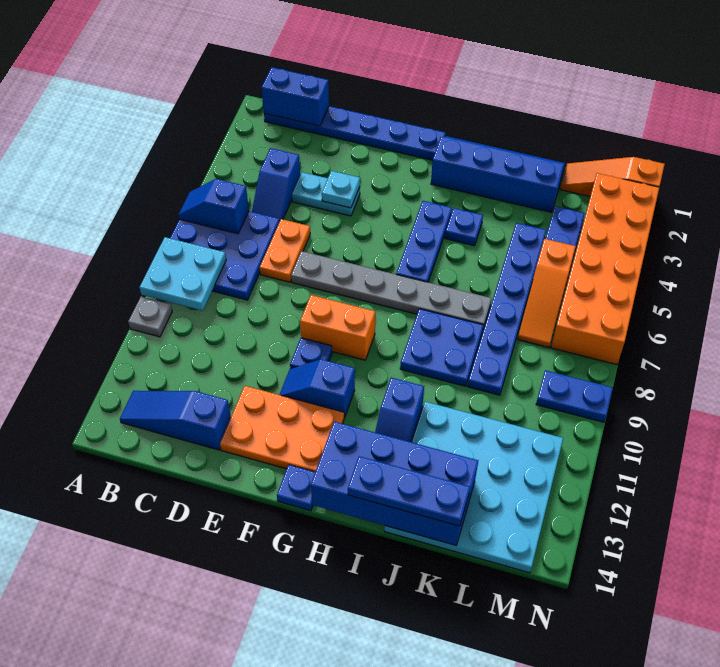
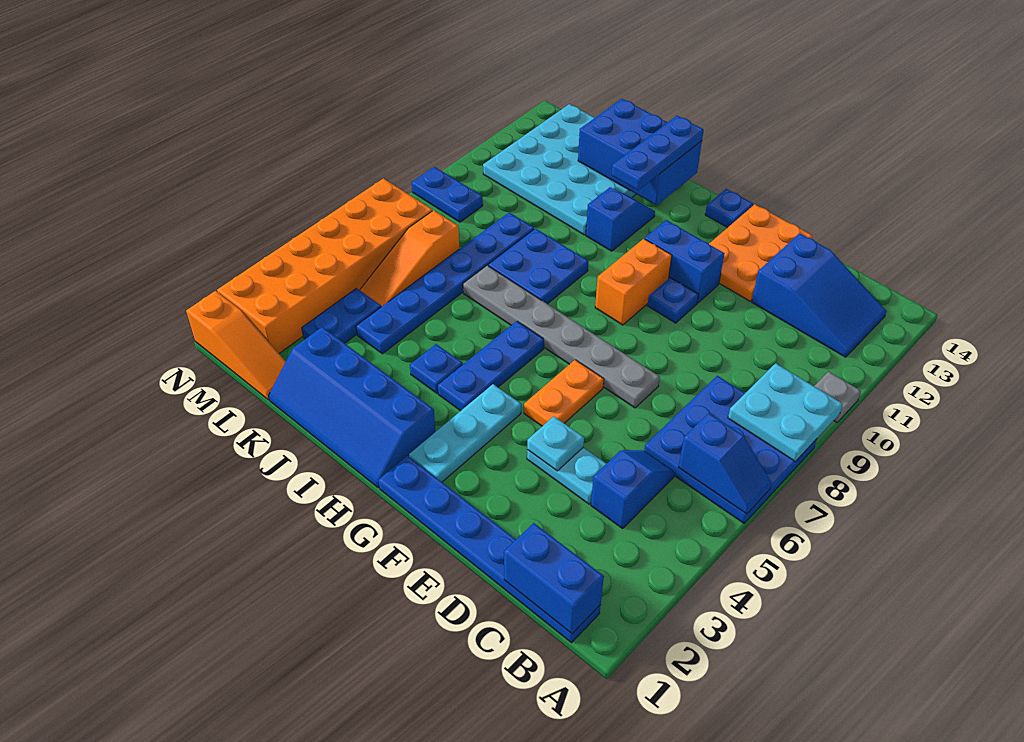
blue 1x3 slope [120,391,231,450] -> blue 2x3 slope [752,233,886,357]
orange 1x2 plate [260,219,310,282] -> orange 1x2 plate moved to [524,360,604,426]
orange 2x3 plate [220,386,345,472] -> orange 2x3 plate turned to [709,204,812,301]
orange 1x2 brick [300,295,375,360] -> orange 1x2 brick turned to [595,239,672,325]
blue 1x2 slope [279,359,355,417] -> blue 1x2 brick [645,220,725,303]
none -> cyan 1x3 plate [409,384,521,482]
blue 2x4 brick [311,422,478,546] -> blue 2x3 brick [578,99,702,205]
blue 1x3 plate [348,456,470,526] -> blue 1x3 plate turned to [612,116,704,190]
orange 1x3 slope [518,239,576,347] -> orange 1x3 slope turned to [360,210,459,307]

